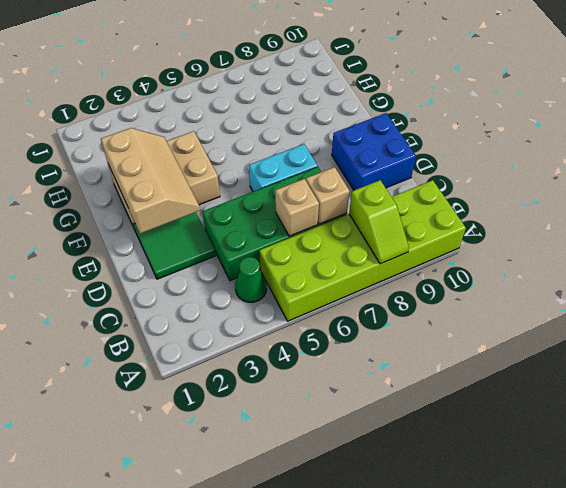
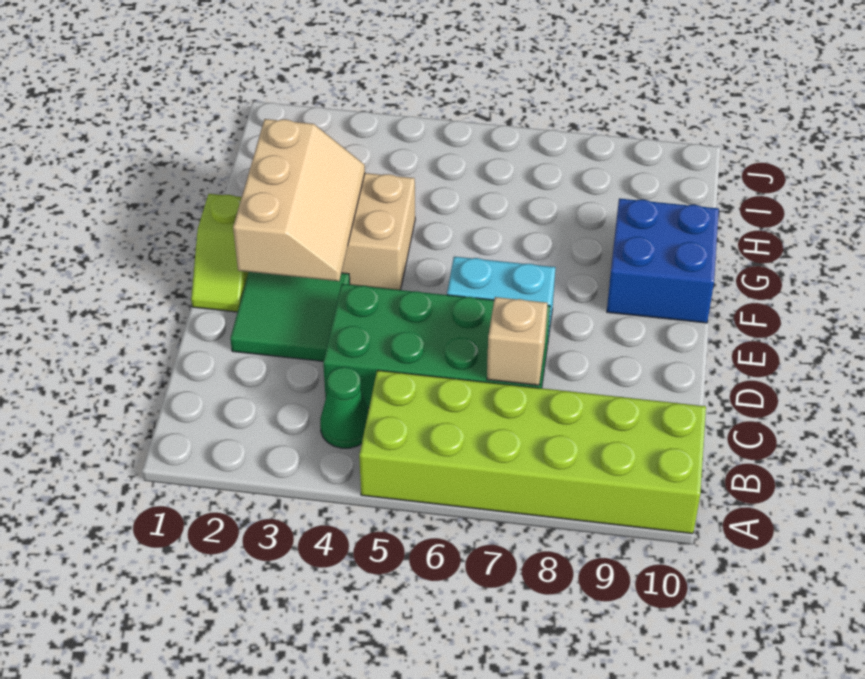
lime 1x2 slope [349,180,409,264] -> lime 1x2 slope moved to [191,194,249,312]
tan 1x1 brick [275,179,319,236] -> none
blue 2x2 brick [332,113,416,190] -> blue 2x2 brick moved to [607,199,719,323]

